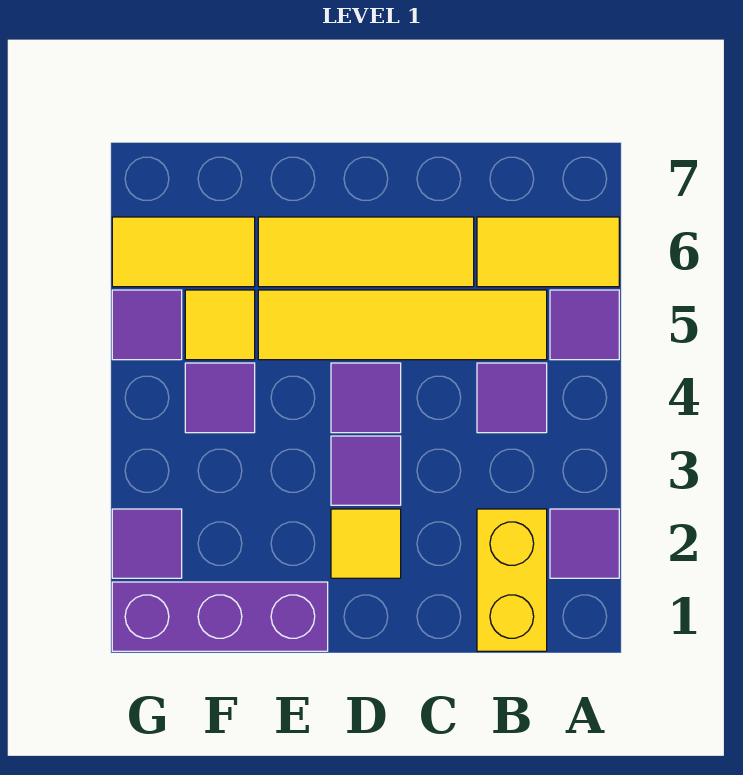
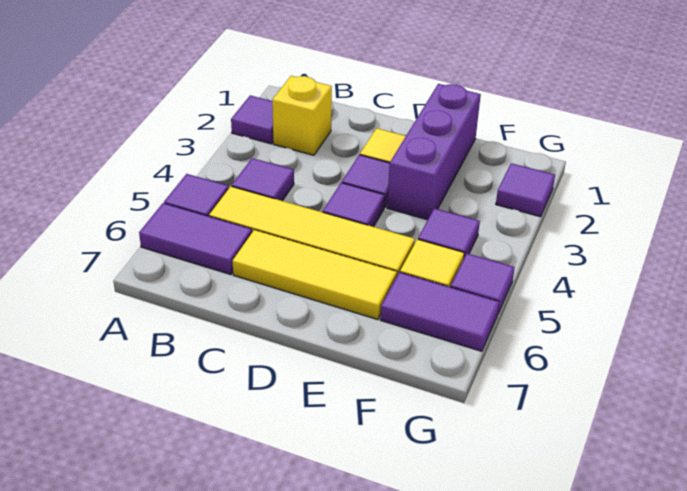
yellow 1x2 tile [477,217,619,287] -> purple 1x2 tile [139,203,252,275]
yellow 1x2 brick [477,509,547,651] -> yellow 1x1 brick [272,76,332,155]
purple 1x3 brick [112,582,328,651] -> purple 1x3 brick turned to [387,84,481,220]
yellow 1x2 tile [112,217,255,287] -> purple 1x2 tile [380,272,499,351]

